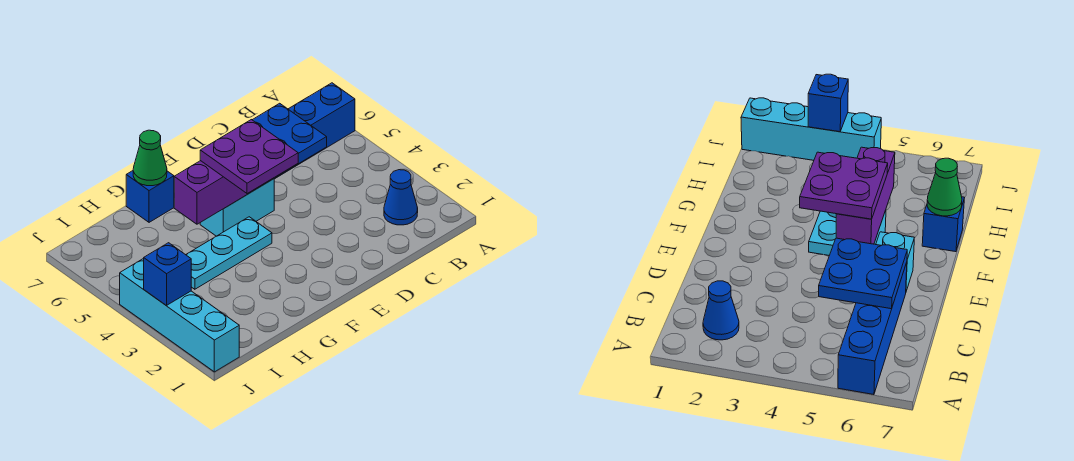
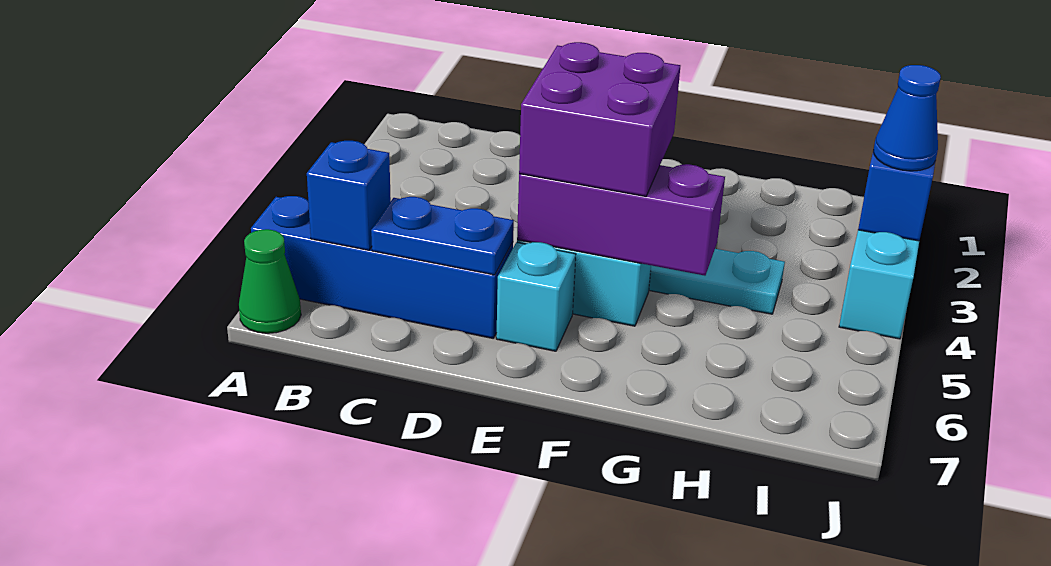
blue 1x1 cone [384,170,418,225] -> blue 1x1 cone moved to [873,65,941,171]
blue 2x2 plate [253,103,327,177] -> blue 1x2 plate [371,197,514,275]
purple 2x2 plate [200,120,298,194] -> purple 2x2 brick [519,42,680,196]
blue 1x1 brick [126,171,174,222] -> blue 1x1 brick moved to [307,141,391,250]
green 1x1 cone [133,130,167,186] -> green 1x1 cone moved to [239,229,301,333]

